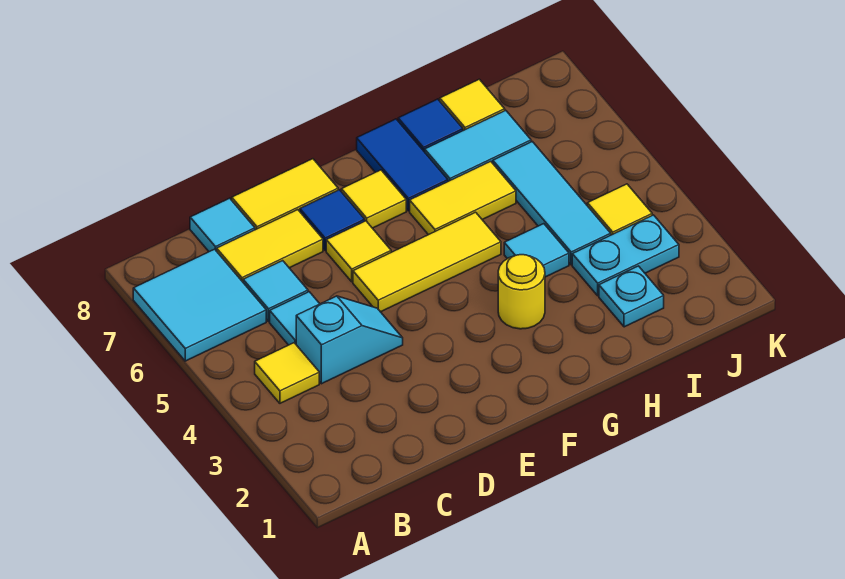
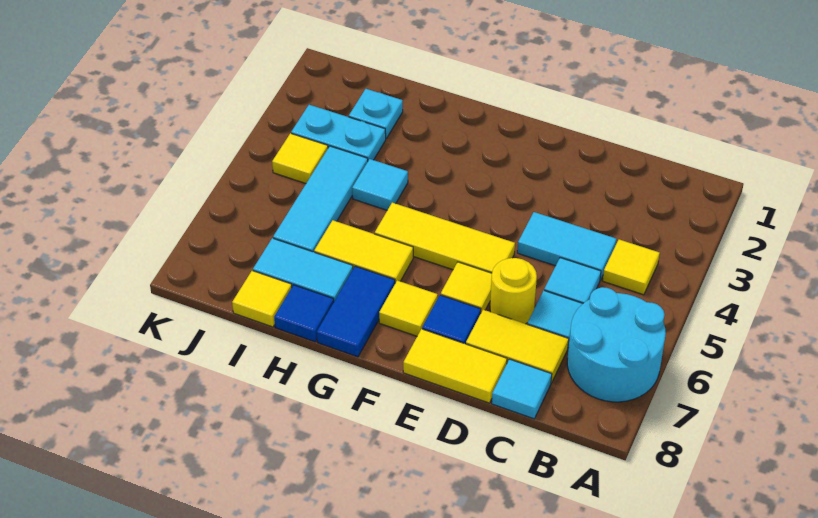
cyan 2x2 tile [133,249,266,361] -> cyan 2x2 round brick [567,287,666,402]
cyan 1x2 slope [296,296,403,384] -> cyan 1x2 tile [517,212,616,280]
yellow 1x1 round brick [498,255,545,329] -> yellow 1x1 round brick moved to [490,258,537,324]

